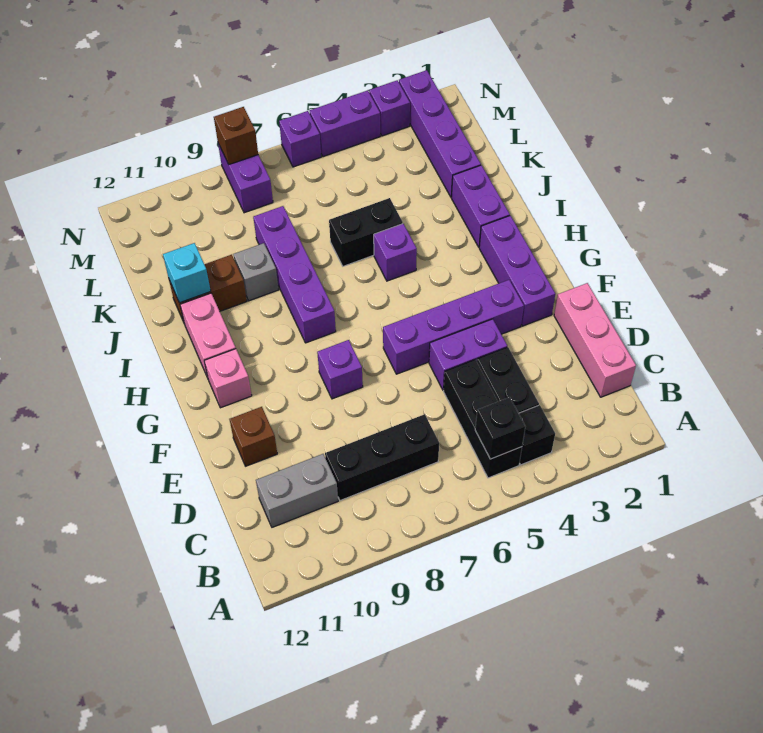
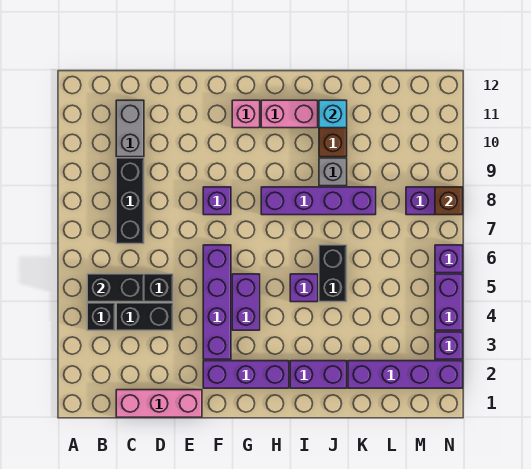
black 1x1 brick [475,397,525,459] -> black 1x2 brick [87,274,144,302]
purple 1x2 brick [429,319,507,390] -> purple 1x2 brick moved to [232,274,260,330]
brown 1x1 brick [229,407,277,466] -> none

